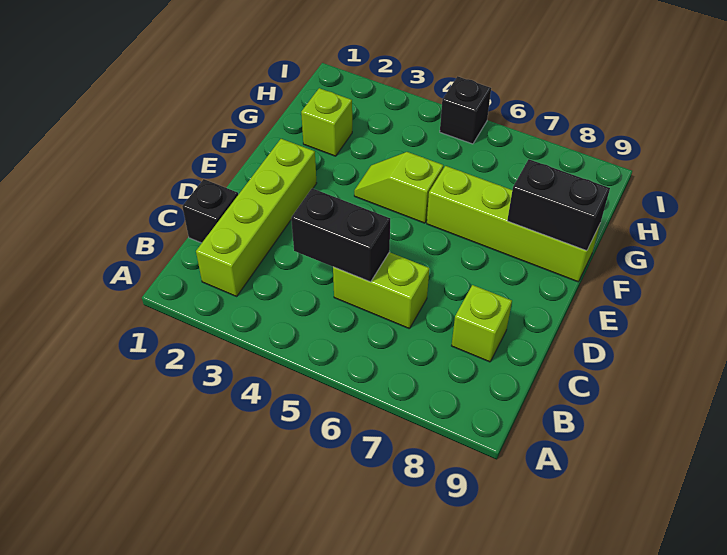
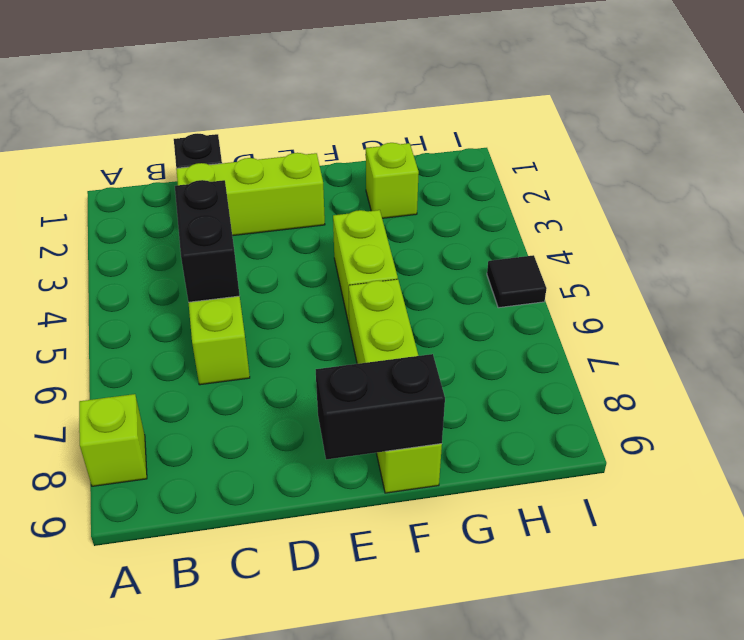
lime 1x4 brick [196,139,317,296] -> lime 1x3 brick [176,153,325,236]
lime 1x1 brick [452,285,512,362] -> lime 1x1 brick moved to [79,394,147,486]
lime 1x2 slope [354,152,443,223] -> lime 1x2 brick [333,210,398,324]
black 1x2 brick [507,159,610,251] -> black 1x2 brick turned to [316,354,445,459]
black 1x1 brick [440,76,491,144] -> black 1x1 tile [487,255,546,308]

